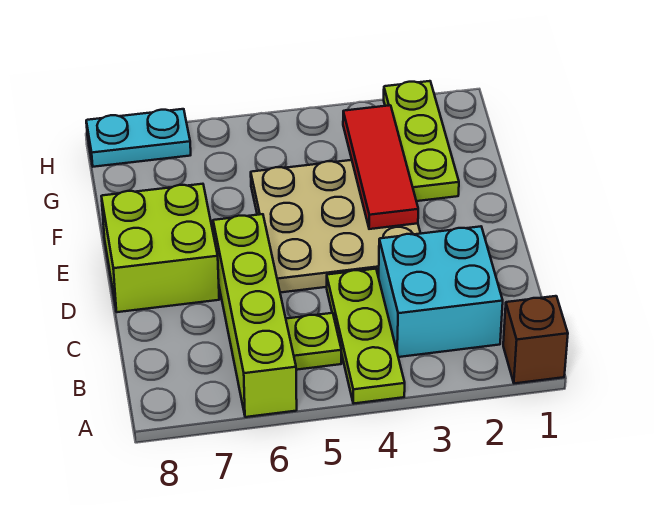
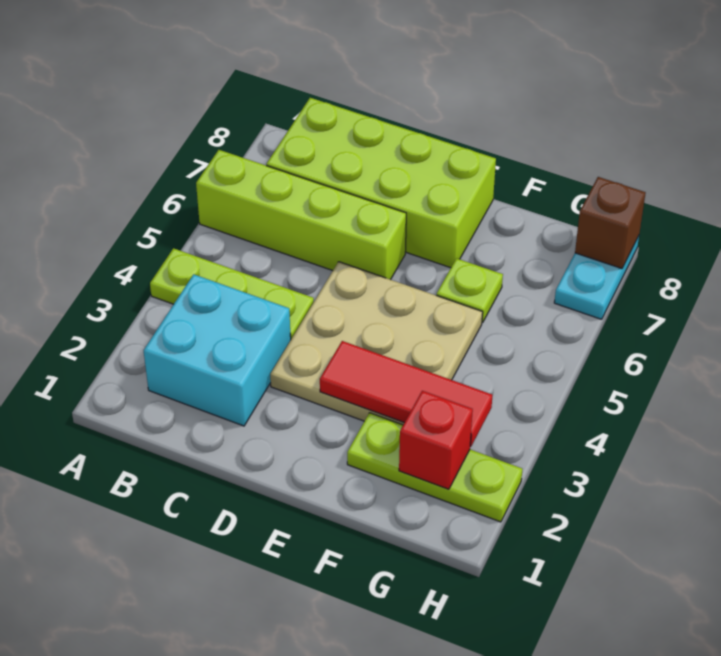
brown 1x1 brick [503,296,568,383] -> brown 1x1 brick moved to [575,177,646,269]
lime 1x1 plate [286,313,341,370] -> lime 1x1 plate moved to [436,258,503,323]
lime 2x2 brick [101,184,219,312] -> lime 2x4 brick [266,98,496,268]
none -> red 1x1 brick [399,391,473,489]

